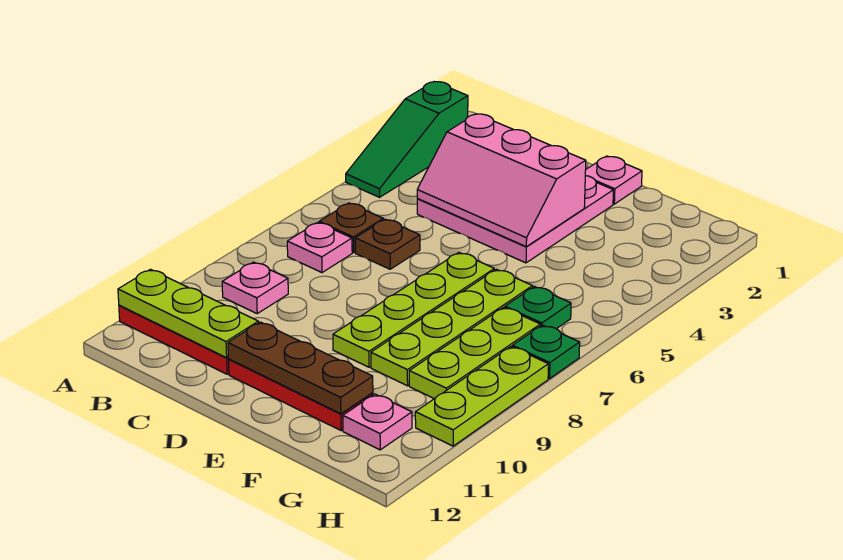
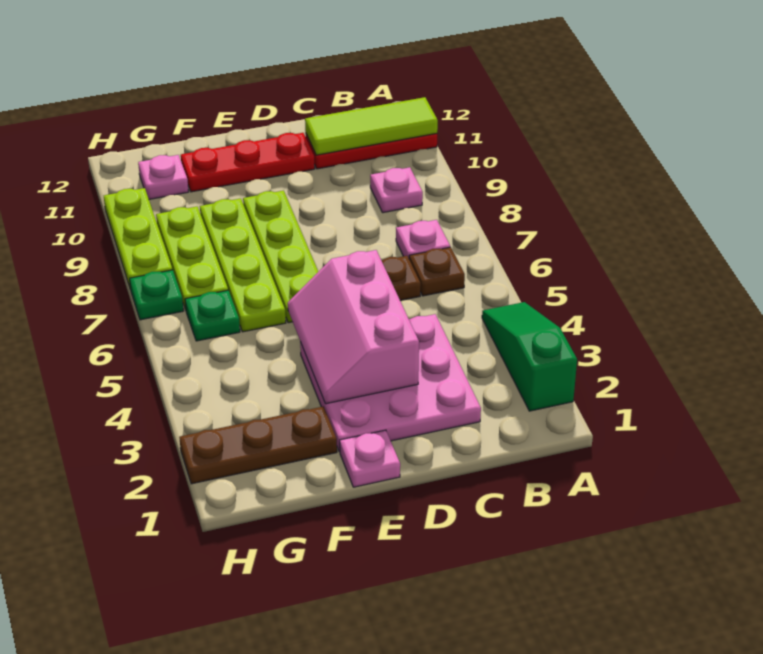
lime 1x3 plate [118,269,258,358] -> lime 1x3 tile [305,97,438,155]
pink 2x3 slope [417,114,586,247] -> pink 2x3 slope turned to [288,250,419,404]
brown 1x3 plate [228,322,373,414] -> brown 1x3 plate moved to [179,406,337,484]

